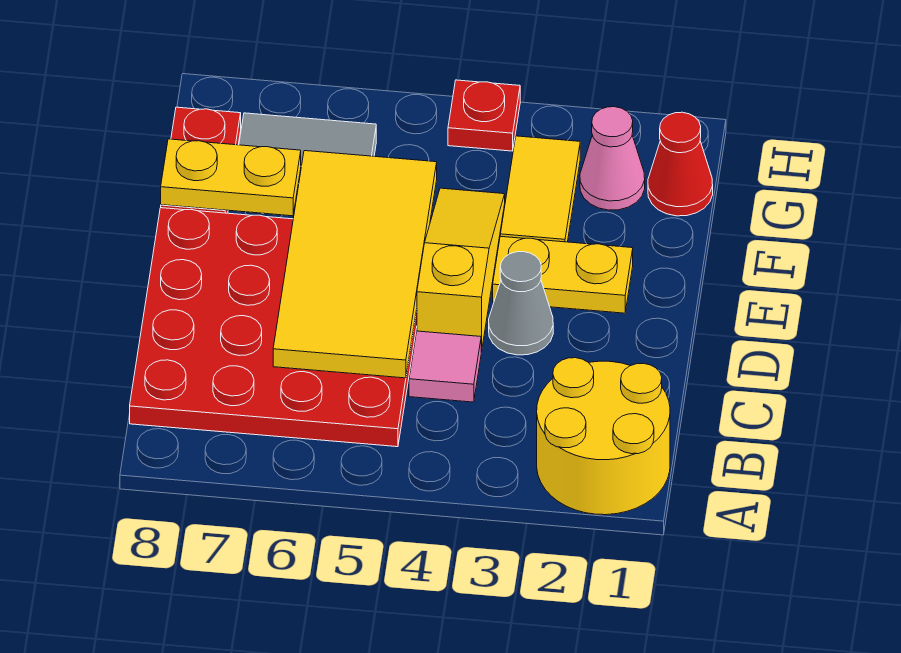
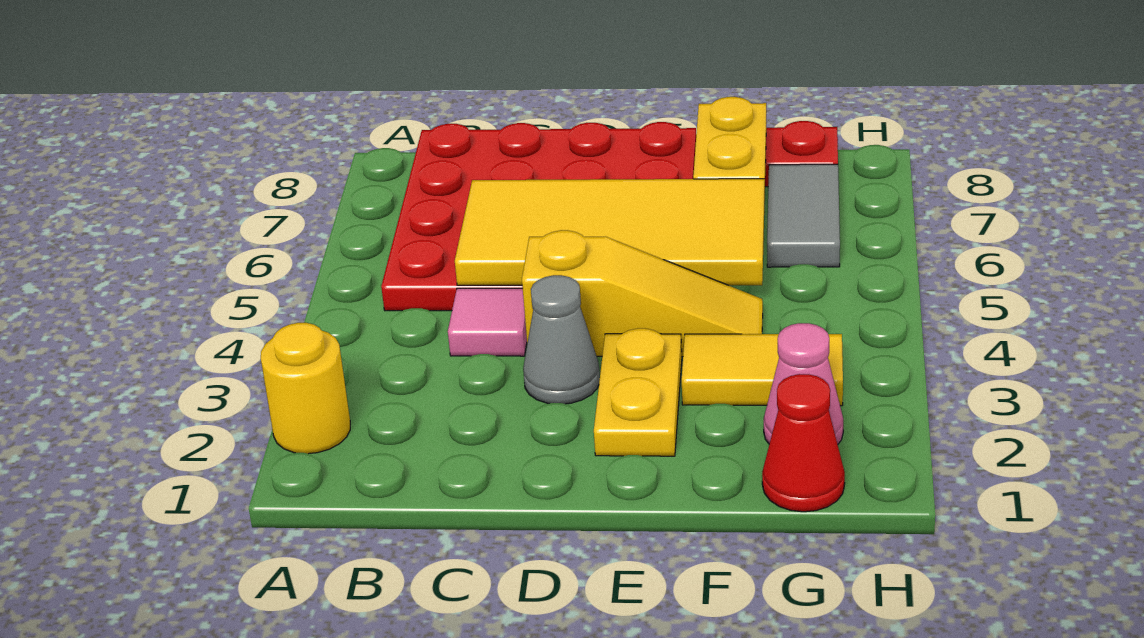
yellow 2x2 round brick [537,358,670,515] -> yellow 1x1 round brick [261,323,350,454]
red 1x1 plate [448,80,520,151] -> none

